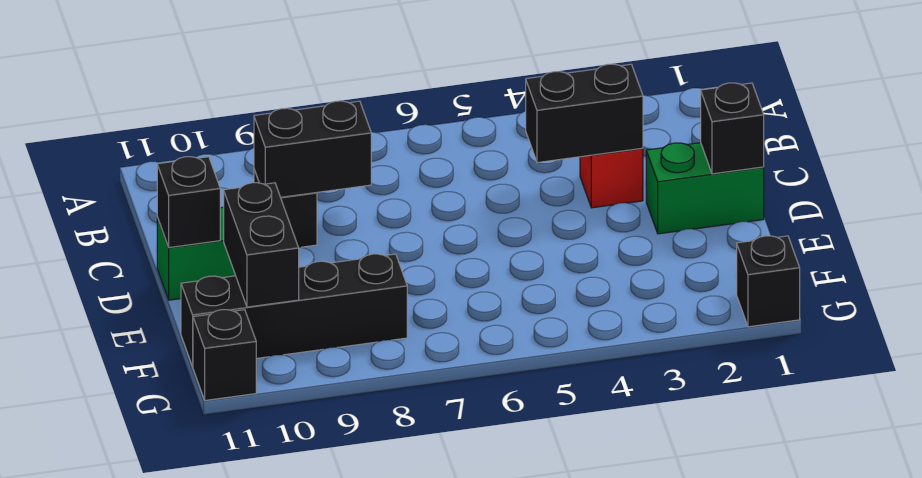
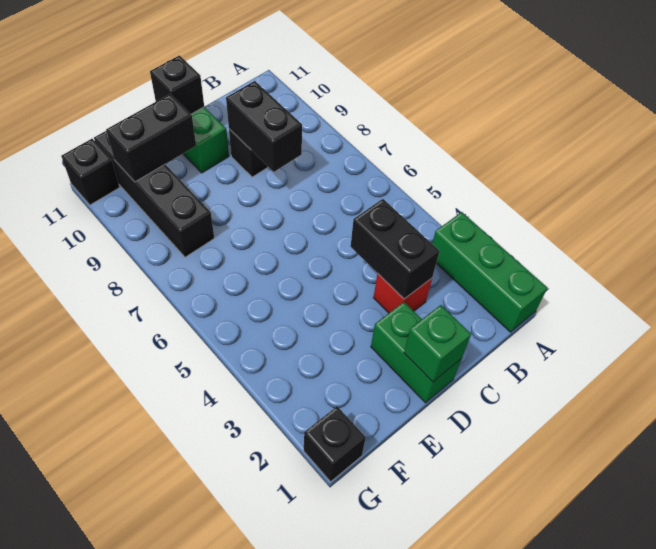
none -> green 1x3 brick [432,212,547,332]
black 1x1 brick [701,83,764,174] -> green 1x1 brick [404,305,471,382]

